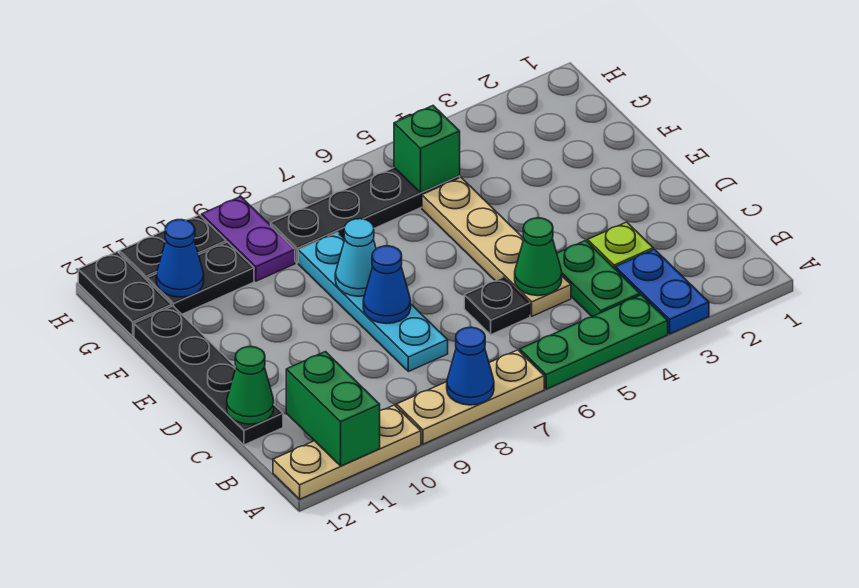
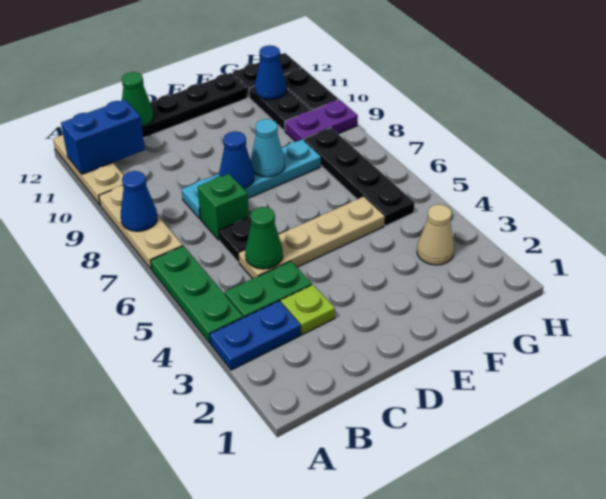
green 1x2 brick [286,352,380,466] -> blue 1x2 brick [61,99,145,174]
none -> tan 1x1 cone [417,204,454,265]
green 1x1 brick [394,106,460,193] -> green 1x1 brick moved to [198,174,249,240]

